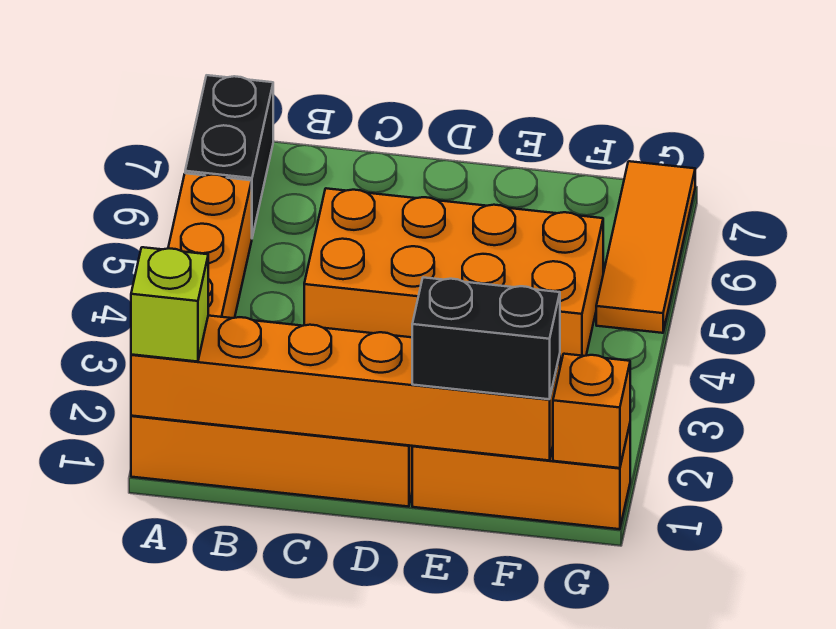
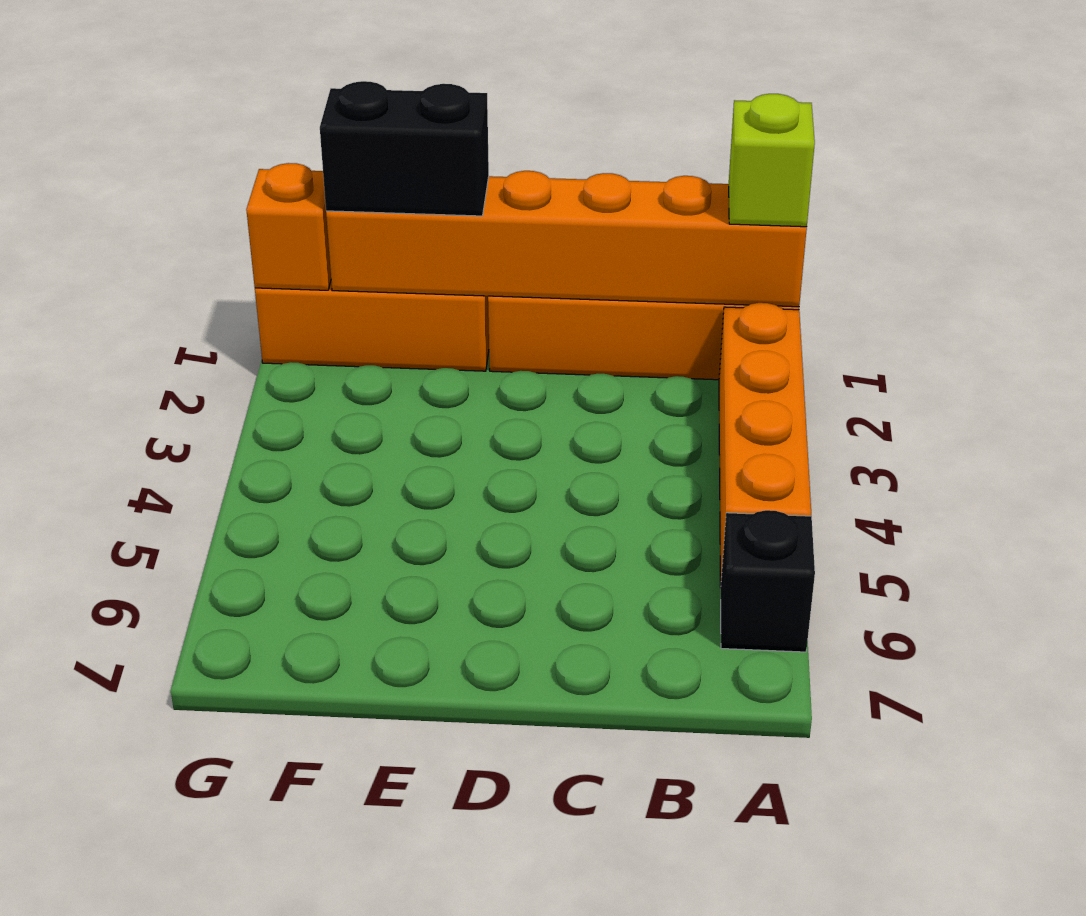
black 1x2 brick [185,75,273,237] -> black 1x1 brick [720,510,815,652]
orange 2x4 brick [304,188,603,366] -> none
orange 1x3 tile [596,161,695,333] -> none

